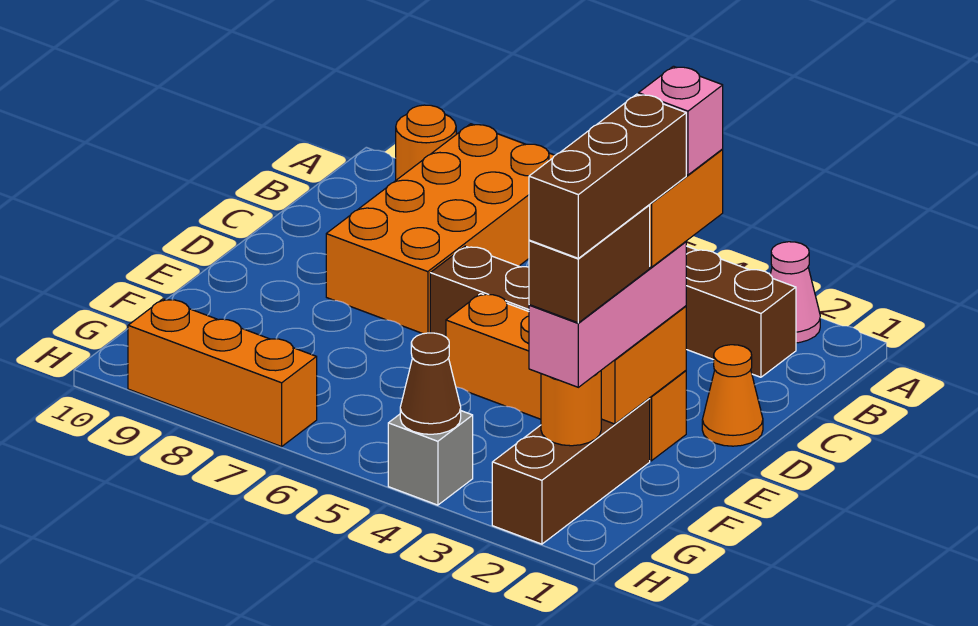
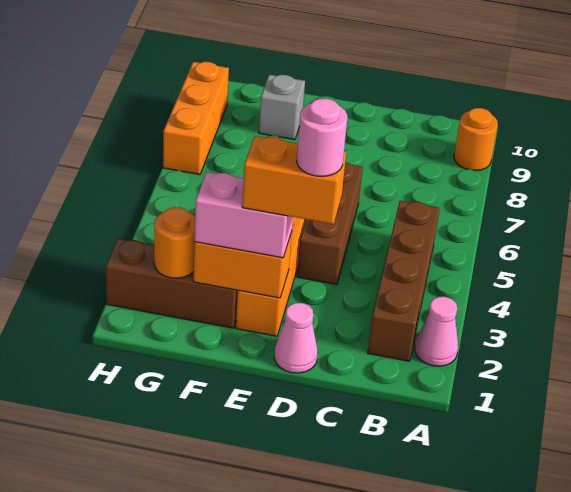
orange 2x4 brick [326,124,555,334] -> none
orange 1x1 cone [702,345,763,446] -> pink 1x1 cone [274,303,318,373]
pink 1x1 brick [639,66,723,175] -> pink 1x1 round brick [297,99,347,177]
pink 1x3 brick [529,242,686,387] -> pink 1x2 brick [195,172,293,258]
brown 1x3 brick [529,94,686,258] -> none
brown 1x2 brick [529,205,650,323] -> none
grey 1x1 brick [388,411,473,505] -> grey 1x1 brick moved to [259,75,305,140]
brown 1x1 cone [400,333,461,434] -> none

